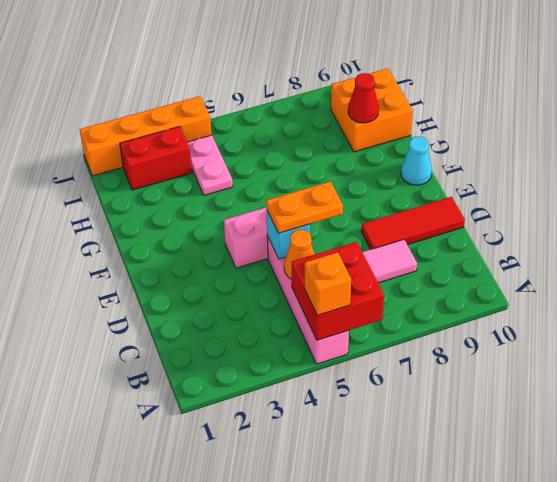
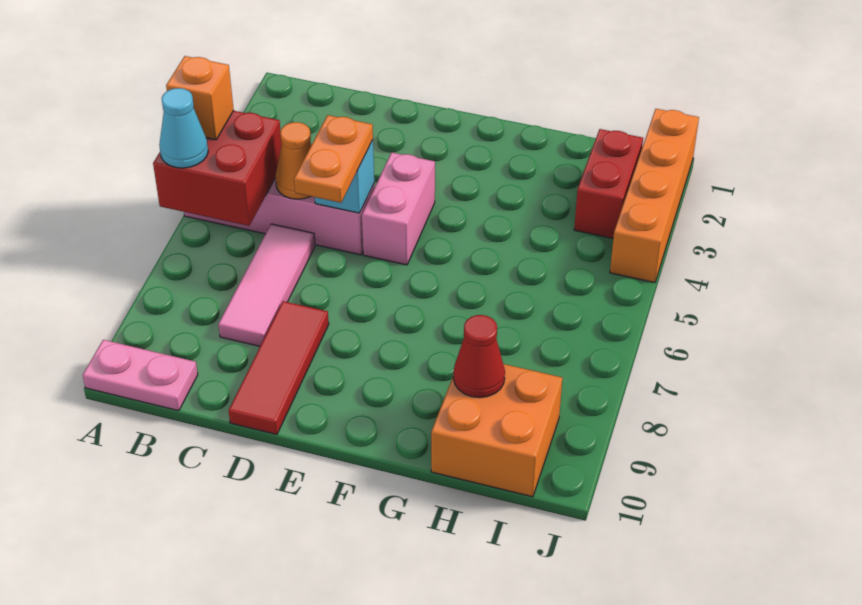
cyan 1x1 cone [401,136,432,185] -> cyan 1x1 cone moved to [159,88,208,168]
pink 1x2 plate [187,135,233,195] -> pink 1x2 plate moved to [83,340,198,411]

